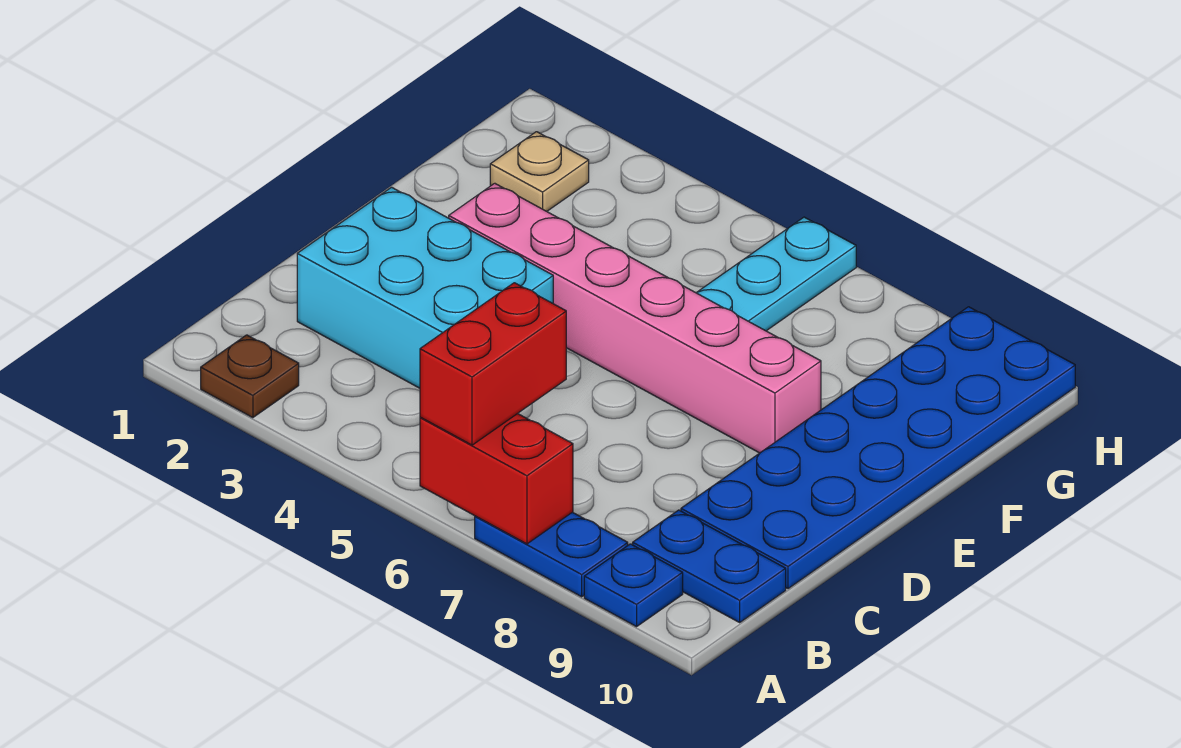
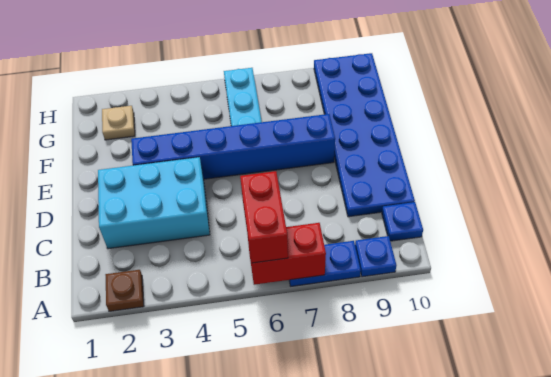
blue 1x2 plate [633,510,786,622] -> blue 1x1 plate [382,202,423,241]
pink 1x6 brick [449,183,821,453] -> blue 1x6 brick [131,114,335,179]

